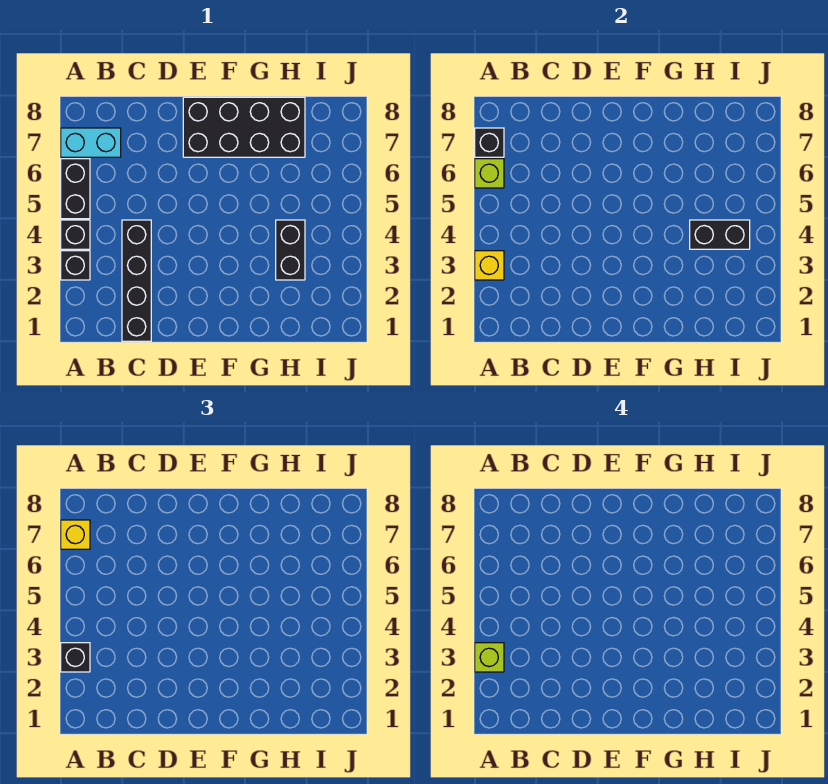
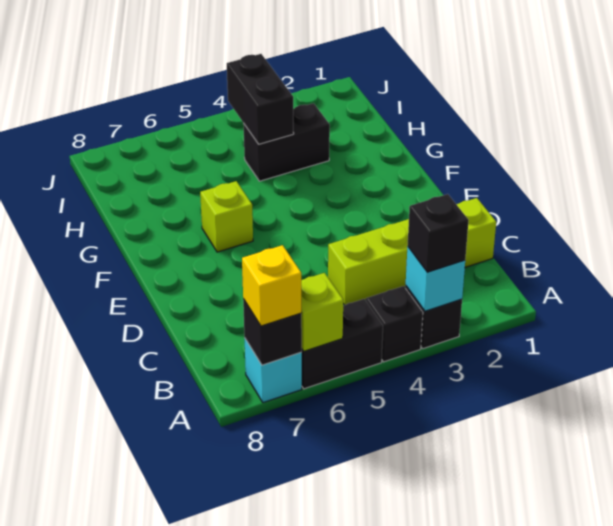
yellow 1x1 brick [475,251,504,280] -> cyan 1x1 brick [406,247,465,311]
lime 1x1 brick [475,643,504,672] -> lime 1x1 brick moved to [200,181,253,252]
cyan 1x2 brick [61,128,121,157] -> cyan 1x1 brick [245,339,302,403]
black 1x4 brick [122,220,151,341] -> lime 1x4 brick [328,198,496,305]
black 2x4 brick [183,97,305,157] -> none

